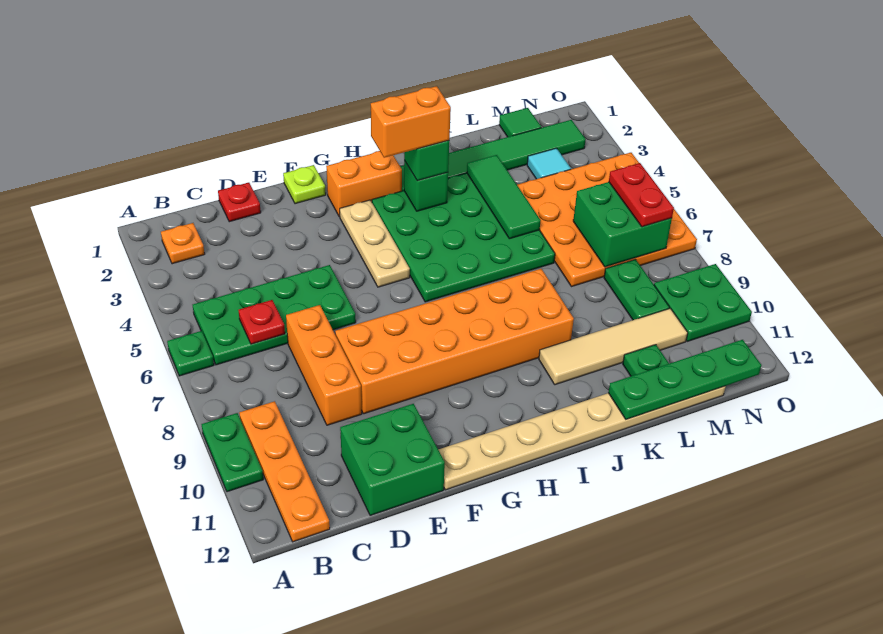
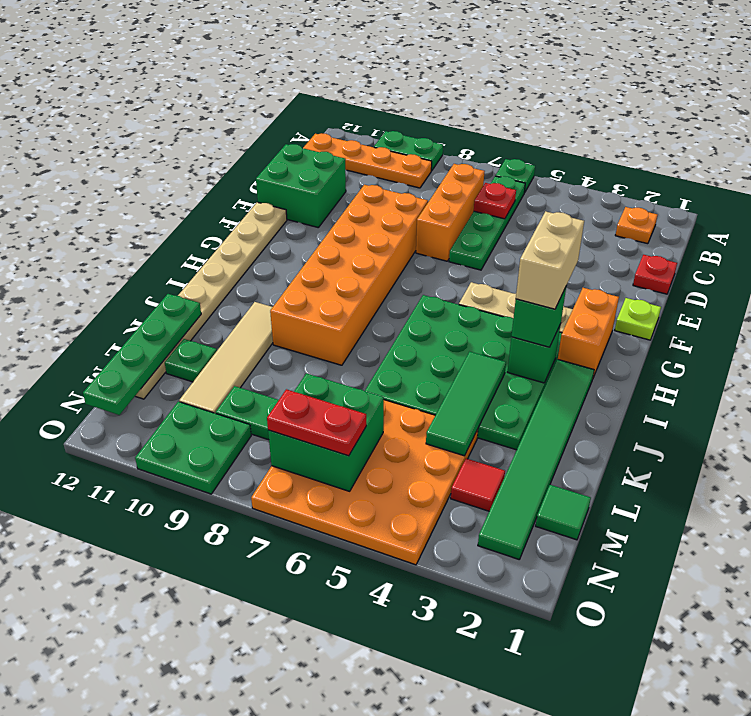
green 2x4 plate [193,265,356,365] -> green 1x4 plate [449,176,525,270]
orange 1x3 brick [286,305,362,425] -> orange 1x3 brick turned to [416,164,485,261]
orange 1x2 brick [371,86,451,158] -> tan 1x2 brick [516,211,584,309]
green 1x3 tile [467,155,541,239] -> green 1x3 tile turned to [426,352,506,456]
cyan 1x1 tile [527,148,571,179] -> red 1x1 tile [451,459,505,511]

